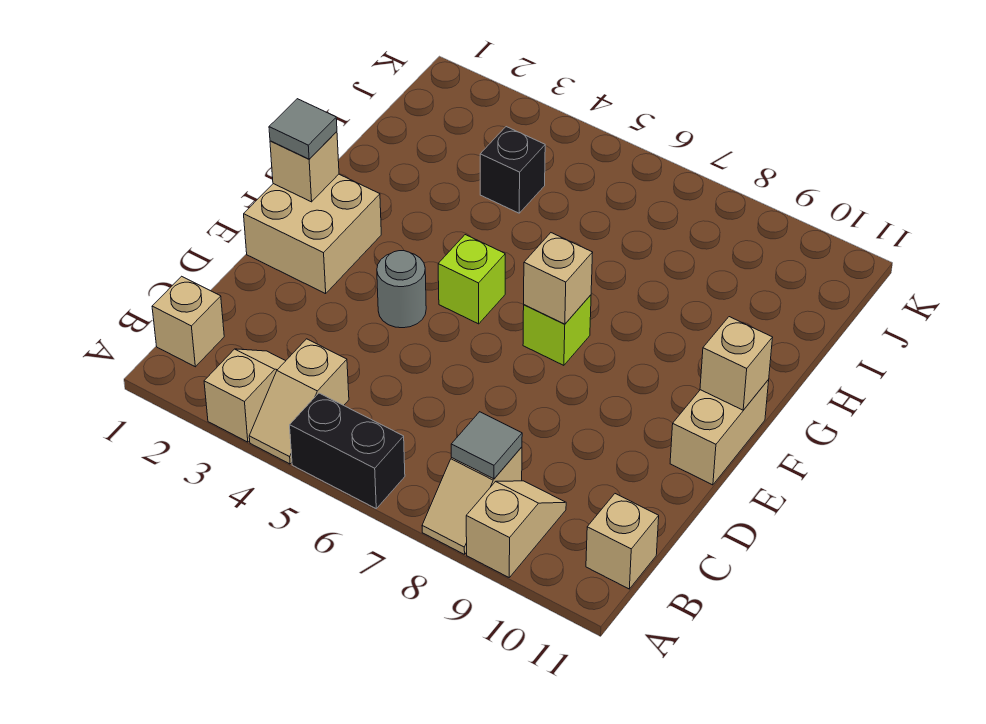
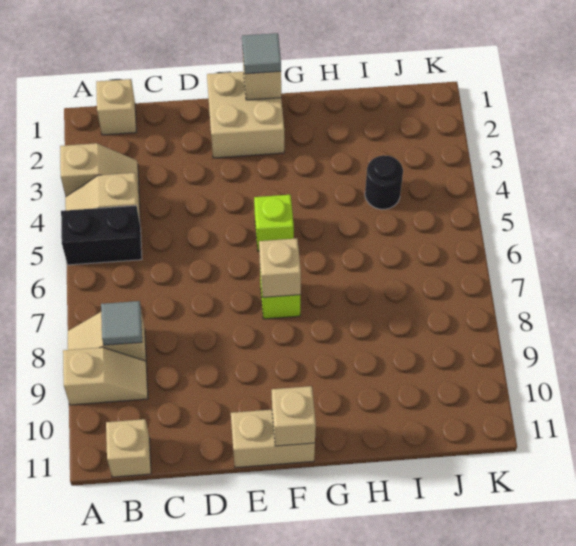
black 1x2 brick [290,393,405,508] -> black 1x2 brick turned to [61,206,142,265]
grey 1x1 round brick [377,251,426,328] -> none
black 1x1 brick [480,127,545,213] -> black 1x1 round brick [365,155,403,209]

